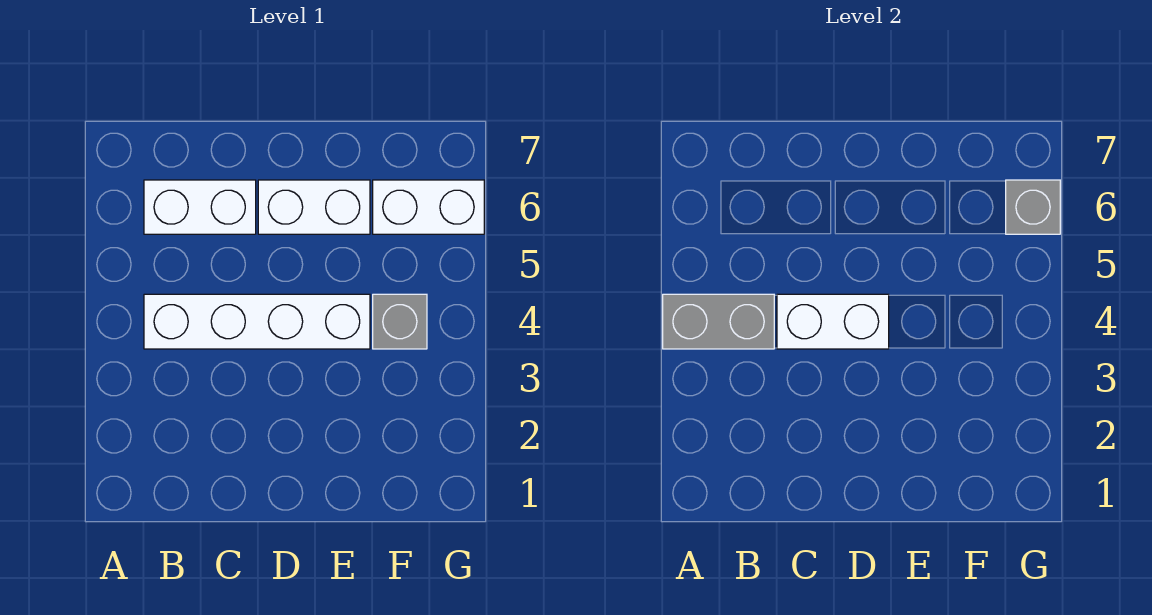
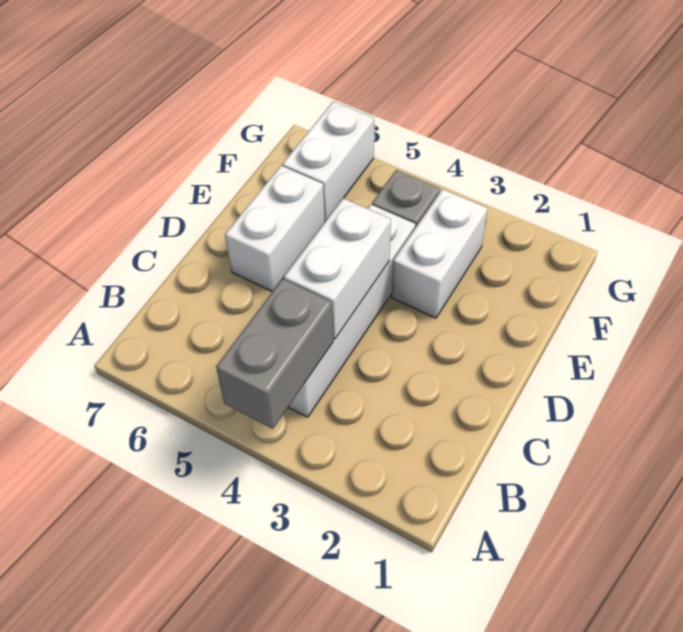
white 1x2 brick [144,180,256,234] -> white 1x2 brick moved to [392,189,487,318]
grey 1x1 brick [1006,180,1060,234] -> none

